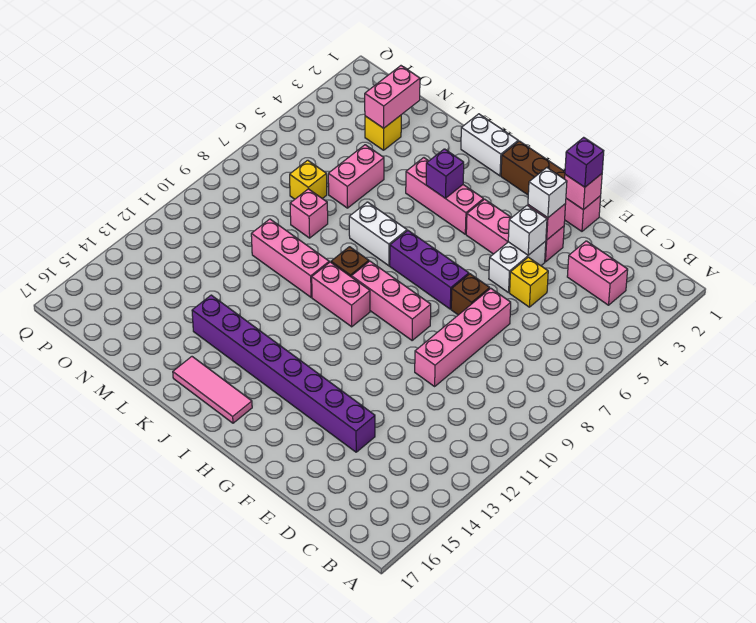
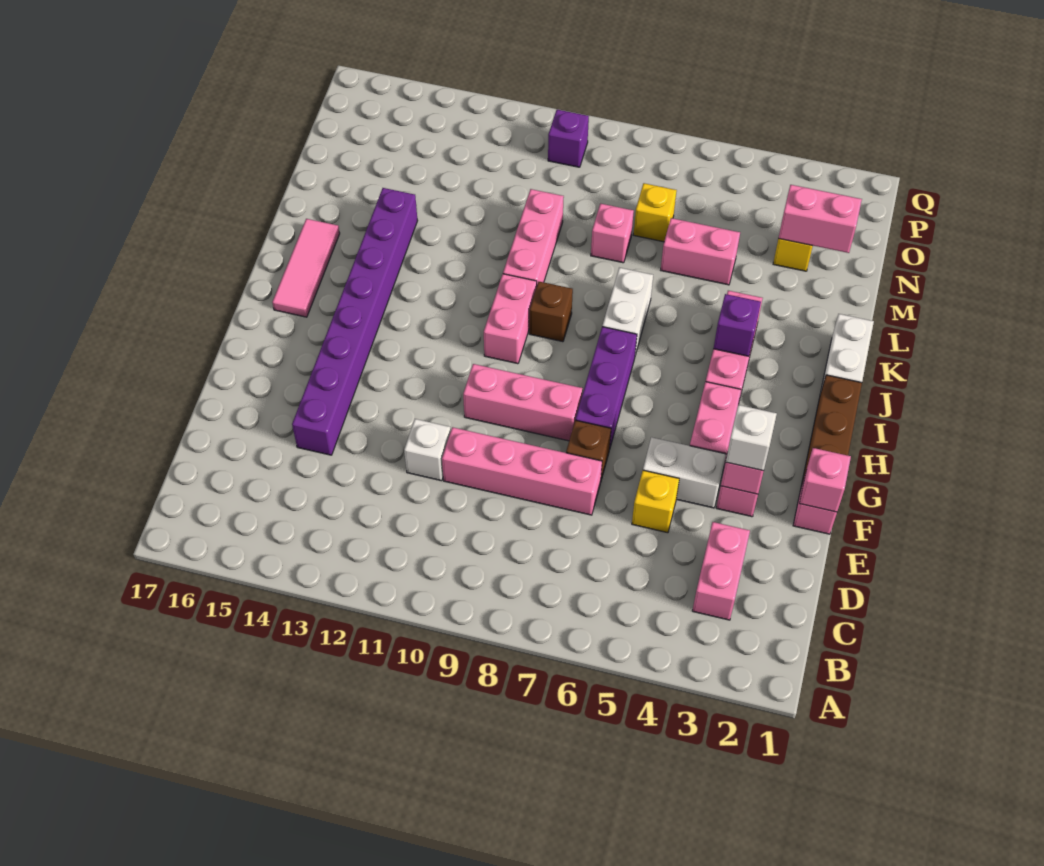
purple 1x1 brick [565,137,604,187] -> purple 1x1 brick moved to [548,109,589,167]
white 1x1 brick [508,205,547,255] -> white 1x1 brick moved to [404,419,451,481]
pink 1x3 brick [351,261,431,340] -> pink 1x3 brick turned to [463,364,582,441]

